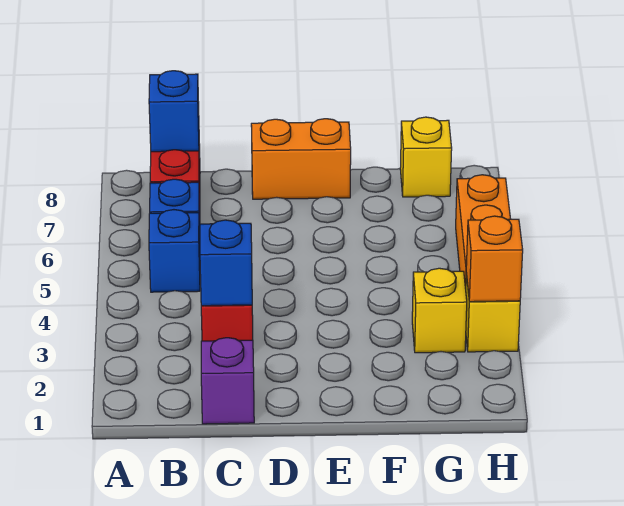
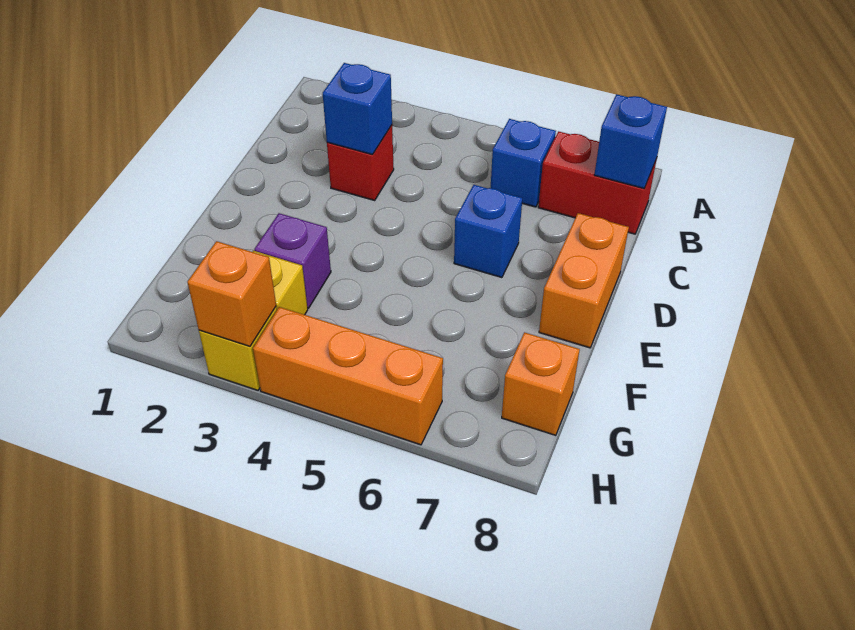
blue 1x1 brick [149,210,200,292] -> blue 1x1 brick moved to [454,185,522,278]
purple 1x1 brick [201,338,254,424] -> purple 1x1 brick moved to [255,213,331,308]
yellow 1x1 brick [400,117,452,197] -> orange 1x1 brick [502,332,580,435]

